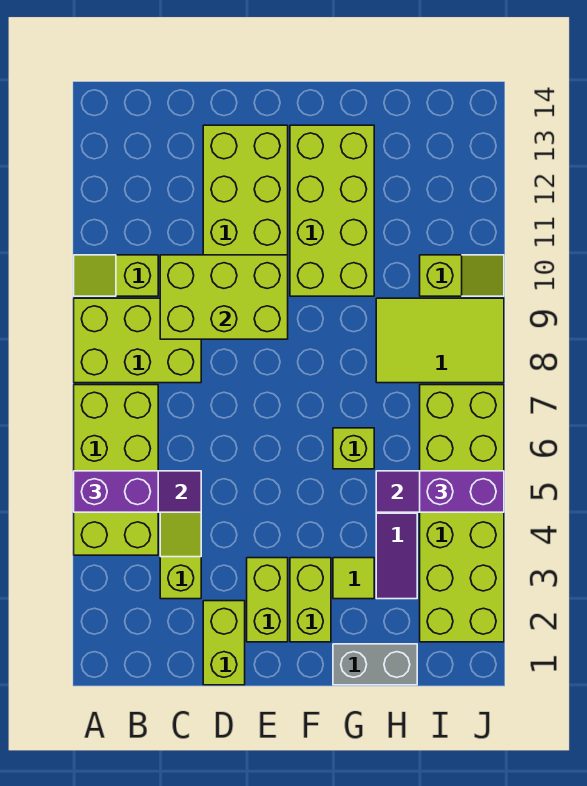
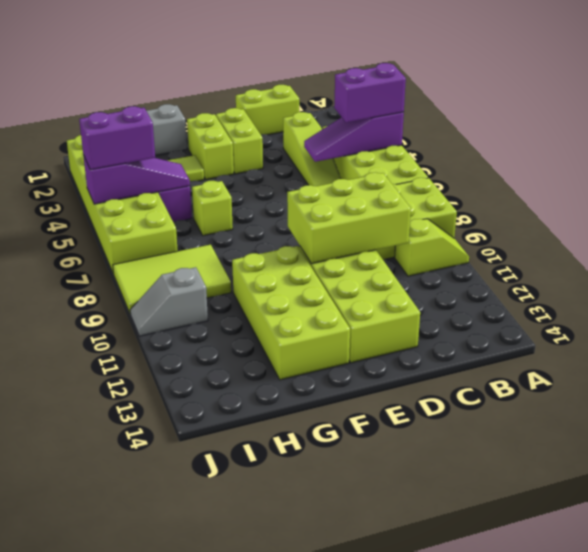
lime 1x2 brick [203,601,245,685] -> lime 1x2 brick turned to [236,85,299,135]
lime 1x2 slope [420,255,504,296] -> grey 1x2 slope [130,267,208,336]

